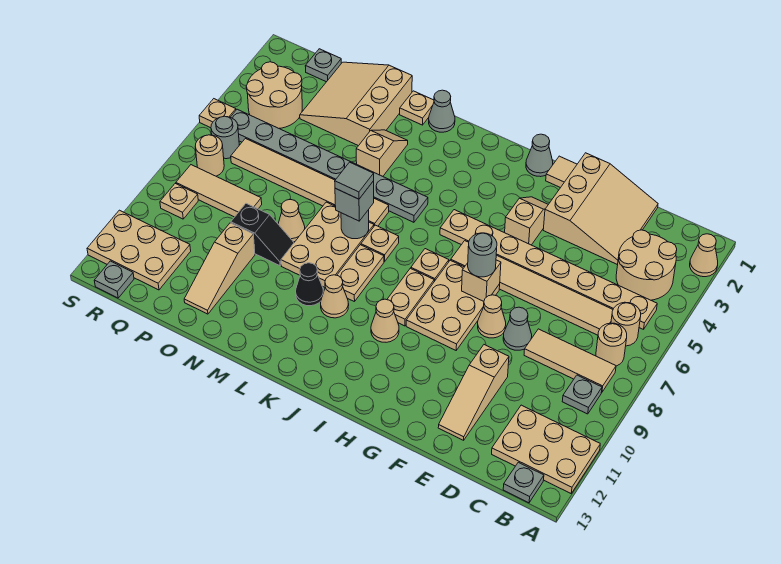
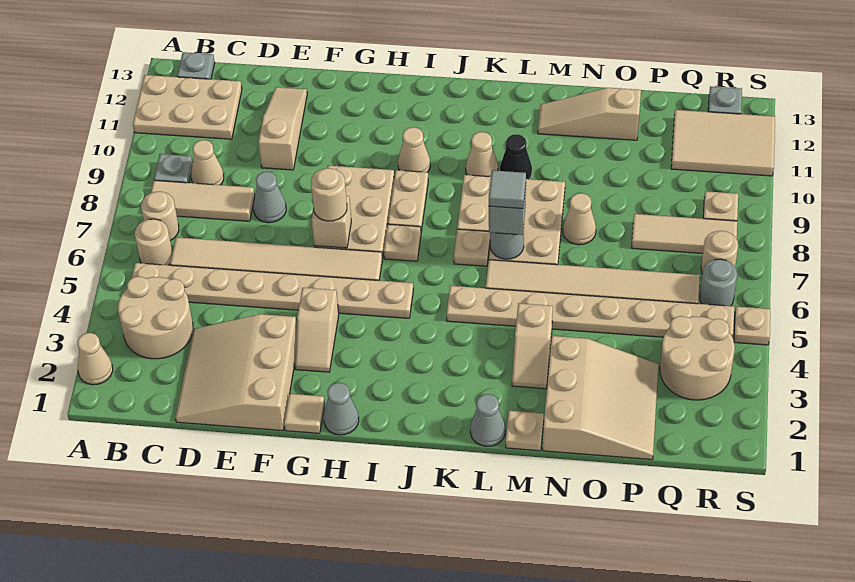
tan 1x1 cone [478,295,506,338] -> tan 1x1 cone moved to [191,140,224,185]
grey 1x1 round brick [468,233,497,277] -> tan 1x1 round brick [311,168,347,221]
grey 1x8 plate [230,109,428,222] -> tan 1x8 plate [447,286,734,338]
black 1x2 slope [231,204,294,266] -> none
tan 1x3 slope [184,223,255,314] -> tan 1x3 slope turned to [538,88,641,140]
grey 1x1 plate [305,49,341,82] -> none
tan 2x3 plate [87,210,191,290] -> tan 2x3 tile [671,110,775,176]

